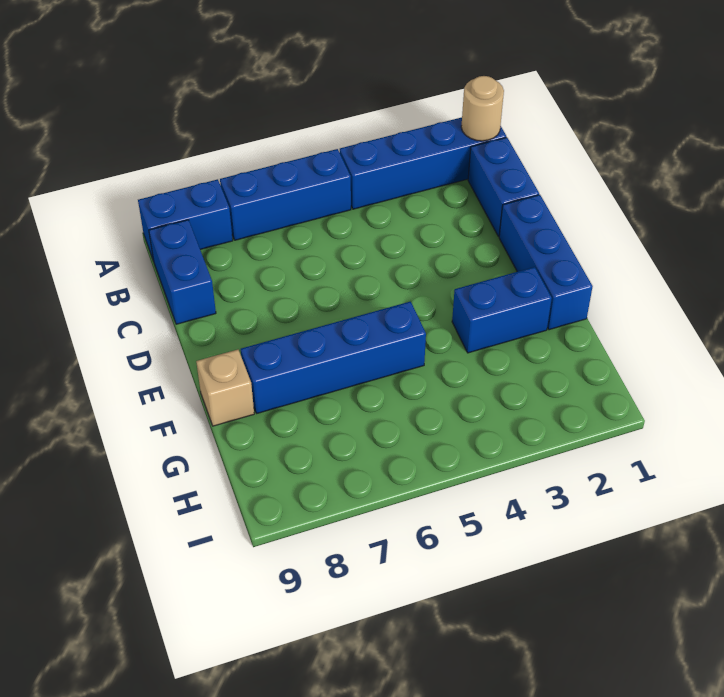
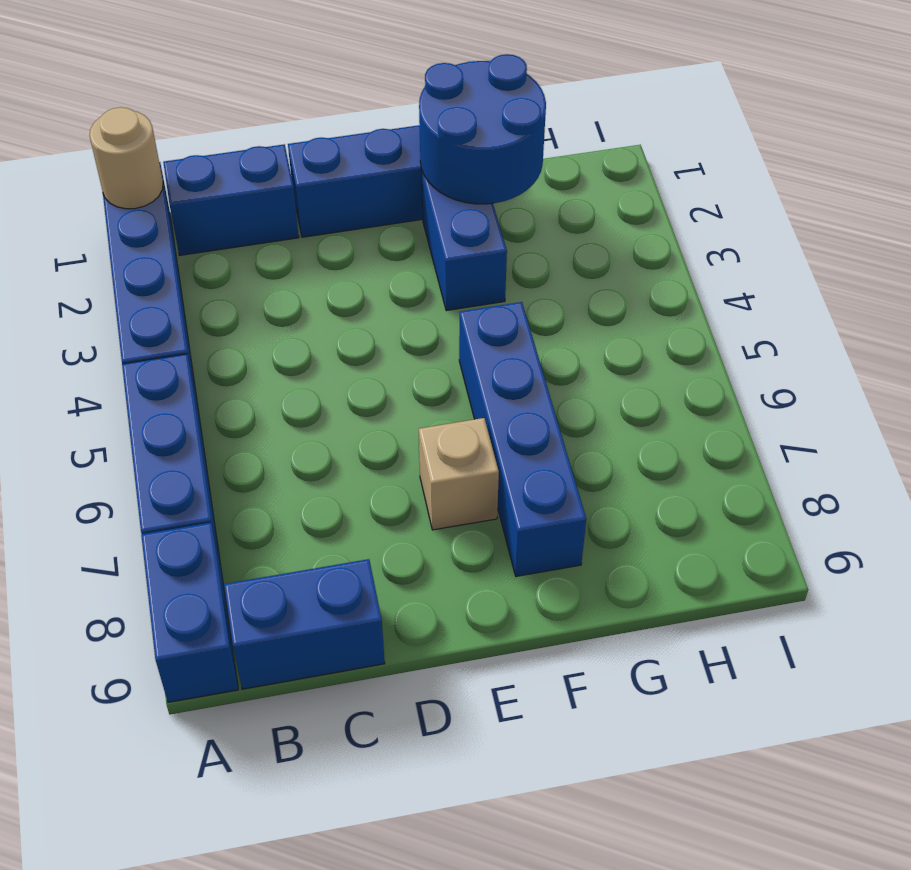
none -> blue 2x2 round brick [419,54,546,204]
tan 1x1 brick [196,350,254,426] -> tan 1x1 brick moved to [419,418,499,530]

